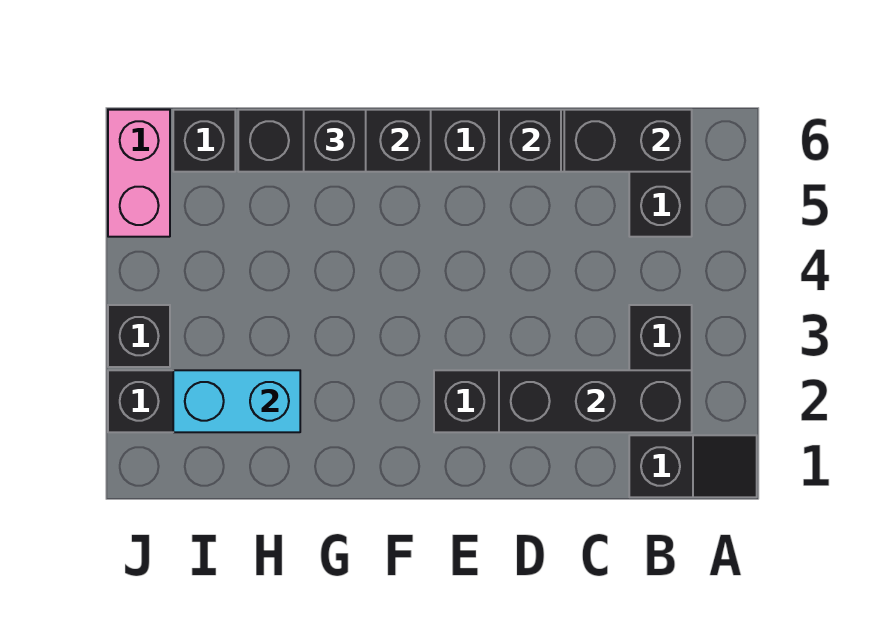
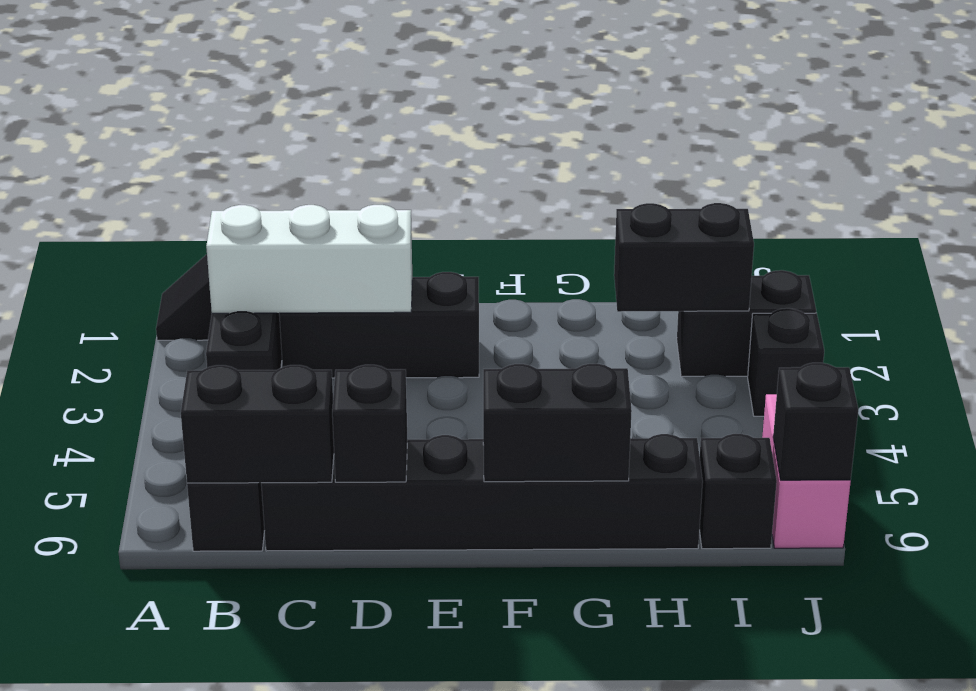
black 1x3 brick [499,370,692,432] -> white 1x3 brick [206,205,412,313]
black 1x1 brick [304,110,366,172] -> black 1x1 brick moved to [773,363,858,480]
cyan 1x2 brick [173,370,300,432] -> black 1x2 brick [614,203,754,312]

